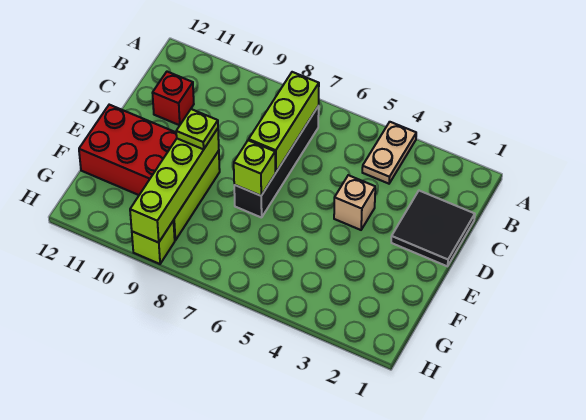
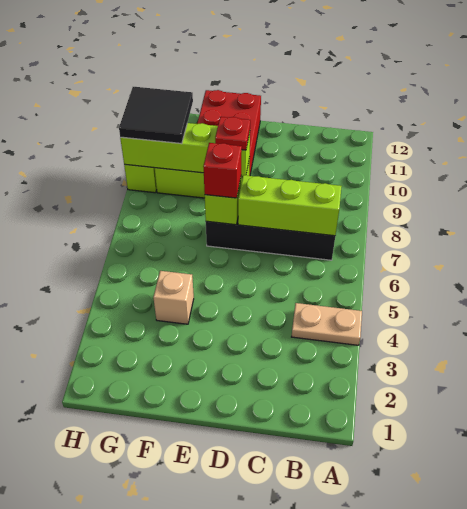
black 2x2 tile [391,191,475,266] -> black 2x2 tile moved to [119,87,193,144]
red 1x1 brick [153,72,194,125] -> red 1x1 brick moved to [203,143,242,198]
tan 1x1 brick [334,175,375,230] -> tan 1x1 brick moved to [153,271,194,324]
lime 1x1 plate [176,109,218,149] -> red 1x1 plate [215,117,250,150]

